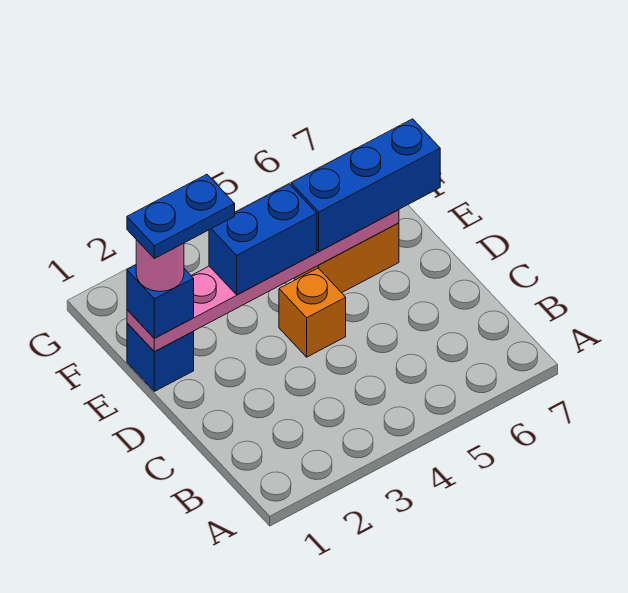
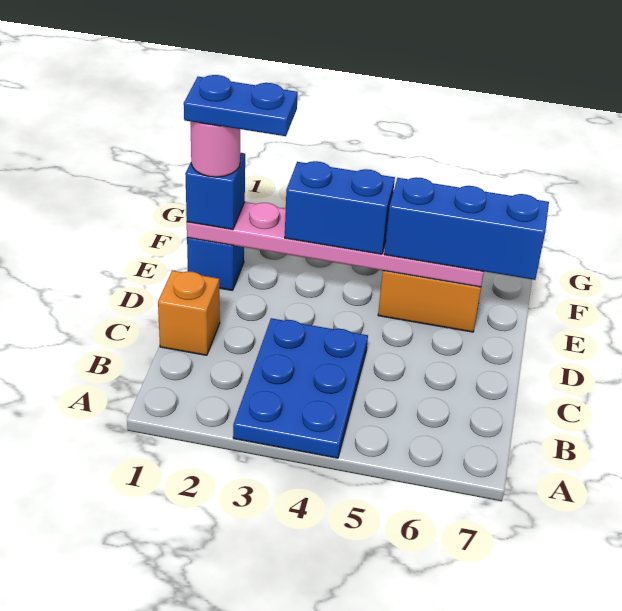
none -> blue 2x3 plate [233,318,368,458]
orange 1x1 brick [279,268,346,357] -> orange 1x1 brick moved to [158,270,220,355]

